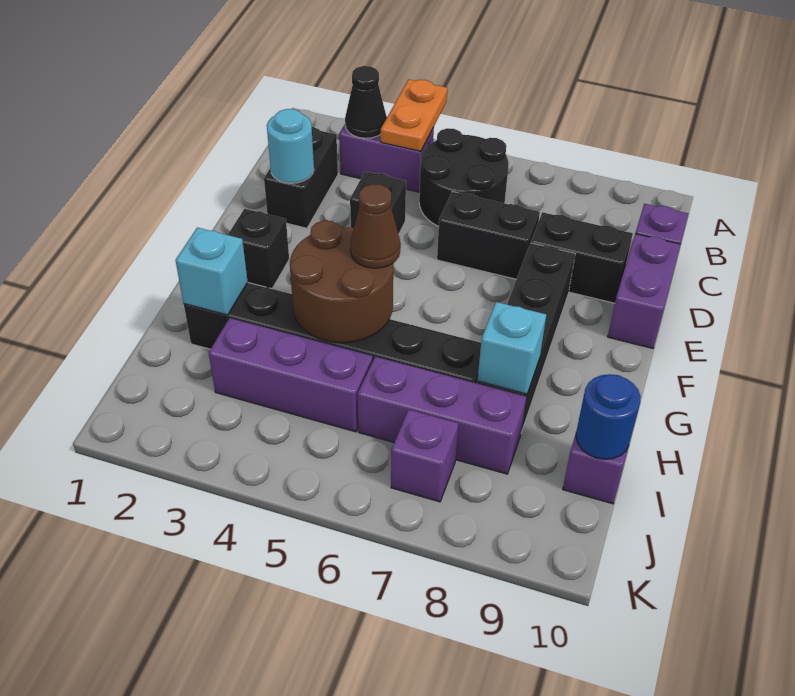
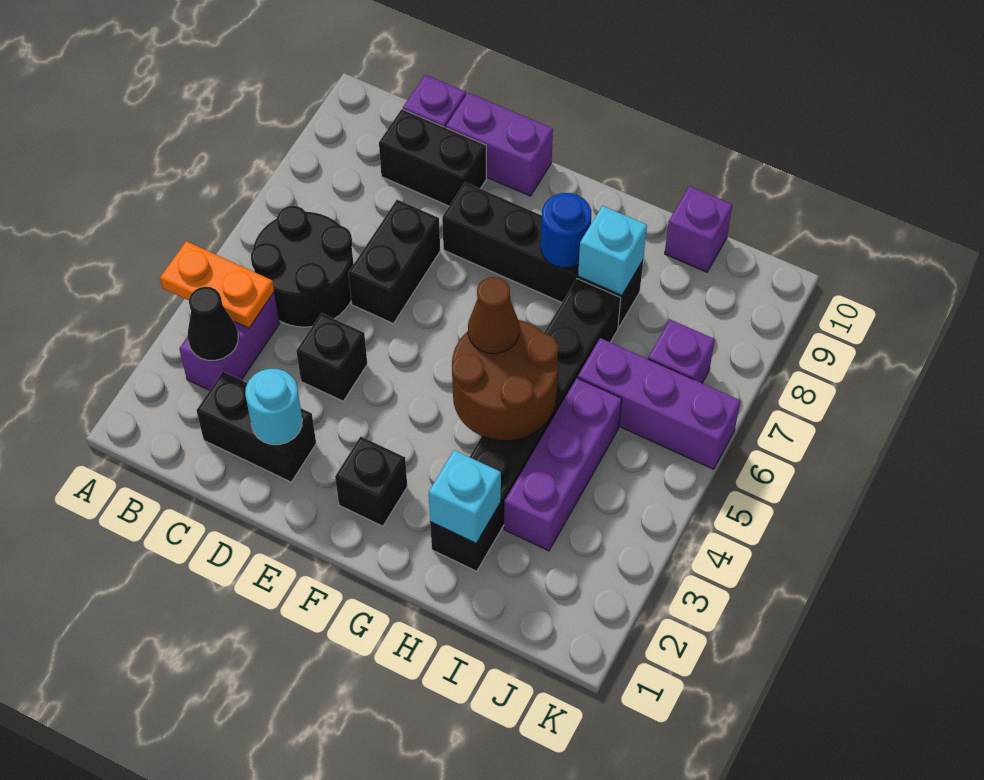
black 1x2 brick [531,212,633,303] -> black 1x2 brick turned to [379,109,486,206]
purple 1x3 brick [358,357,526,474] -> purple 1x3 brick turned to [578,338,741,469]
blue 1x1 round brick [576,374,641,459] -> blue 1x1 round brick moved to [541,193,591,268]

